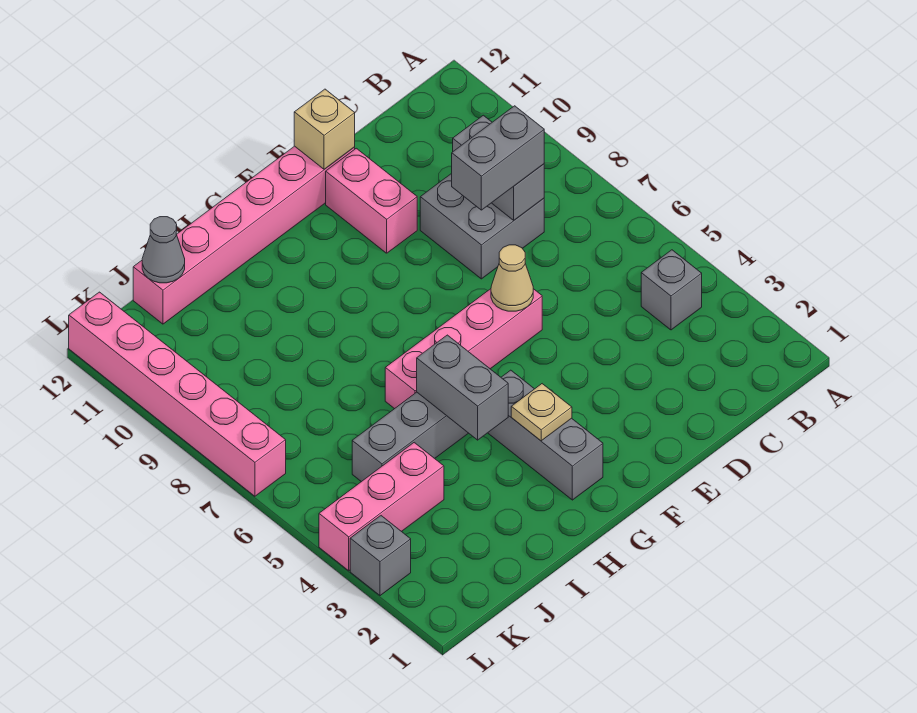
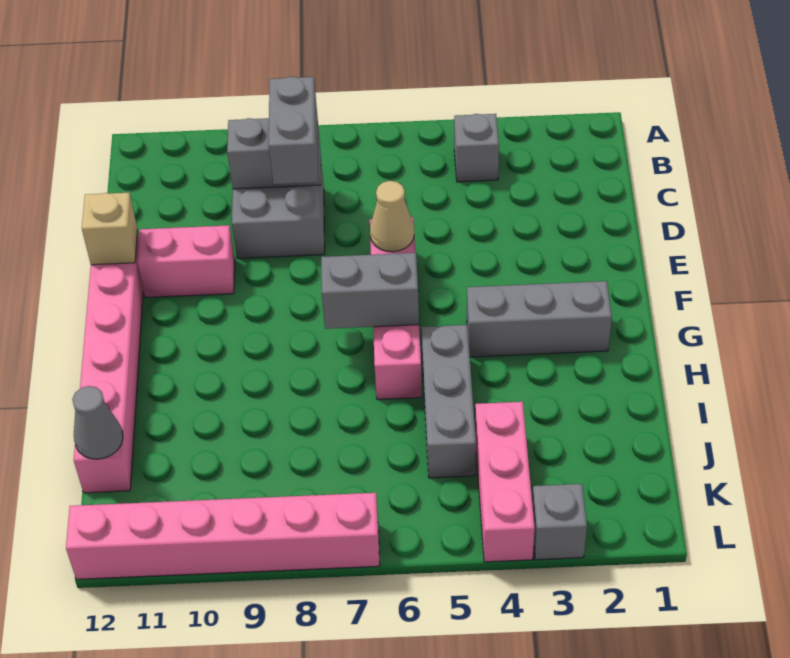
tan 1x1 plate [511,384,572,441] -> none
grey 1x2 brick [417,335,508,440] -> grey 1x2 brick moved to [321,253,419,329]

